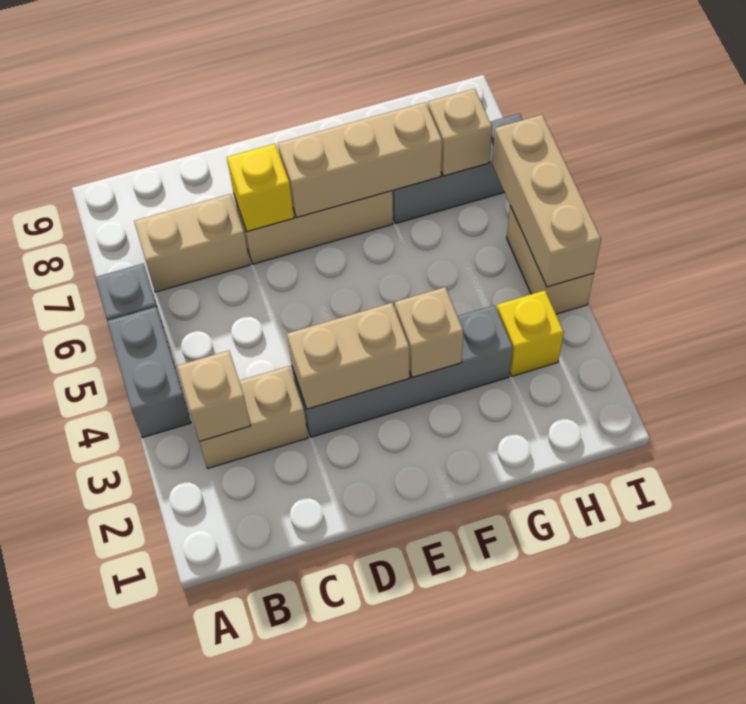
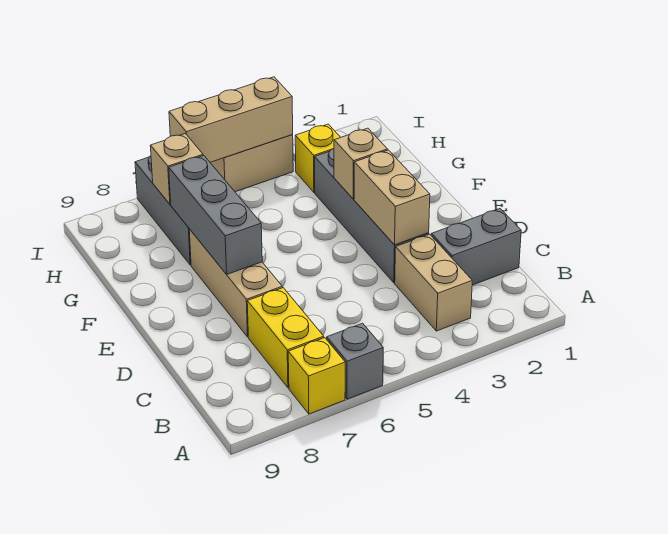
grey 1x2 brick [107,307,191,438] -> grey 1x2 brick moved to [431,209,521,285]
tan 1x1 brick [177,351,250,442] -> none
tan 1x2 brick [134,194,250,292] -> yellow 1x2 brick [247,288,324,388]
yellow 1x1 brick [227,144,294,232] -> yellow 1x1 brick moved to [288,338,345,414]
tan 1x3 brick [278,102,442,217] -> grey 1x3 brick [169,156,262,274]

